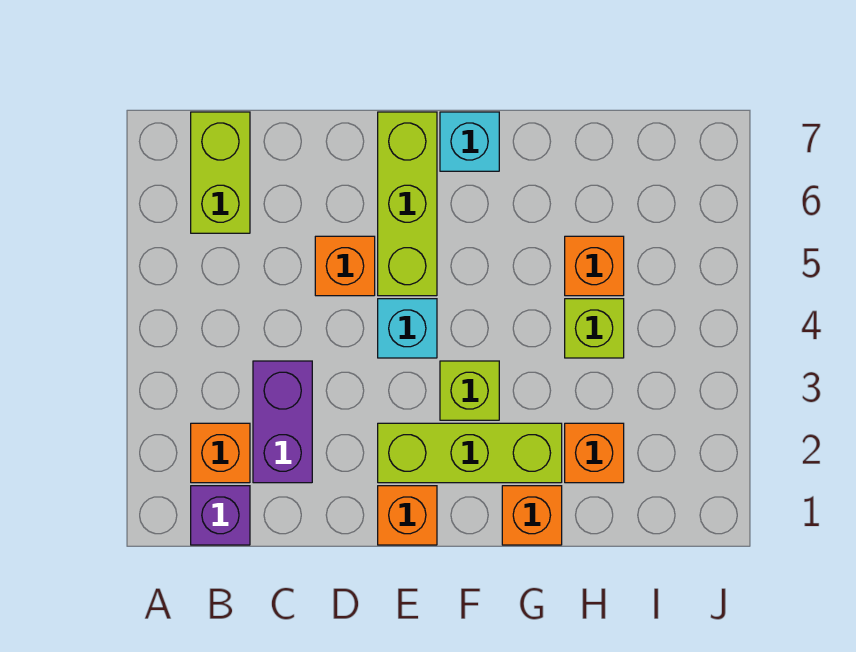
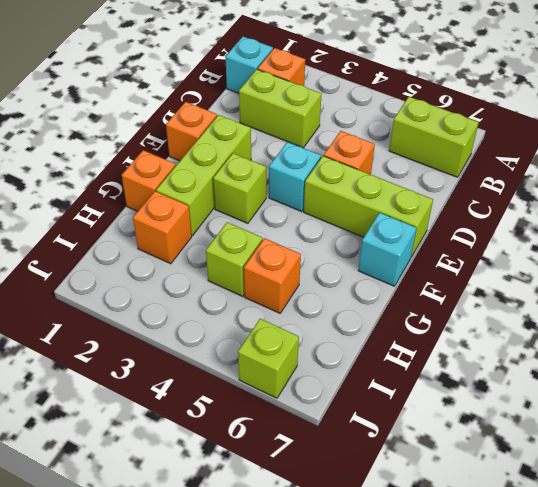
purple 1x1 brick [191,486,250,545] -> cyan 1x1 brick [225,37,273,93]
purple 1x2 brick [253,361,312,483] -> lime 1x2 brick [239,69,322,148]
none -> lime 1x1 brick [238,319,299,398]

